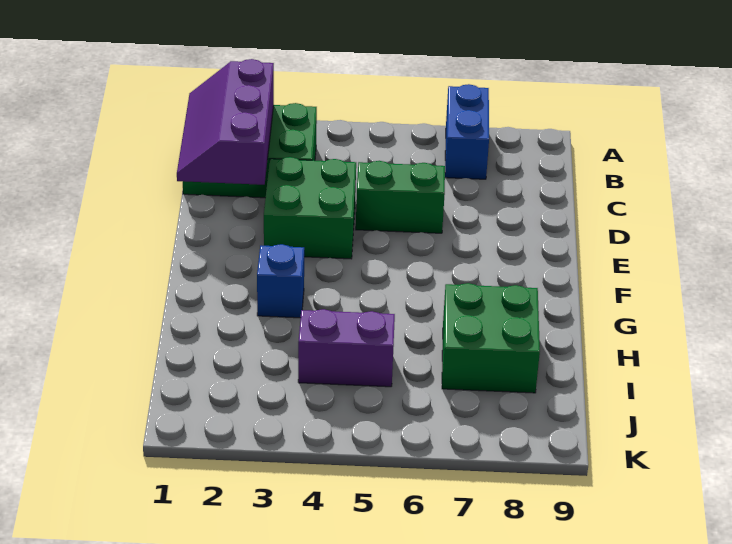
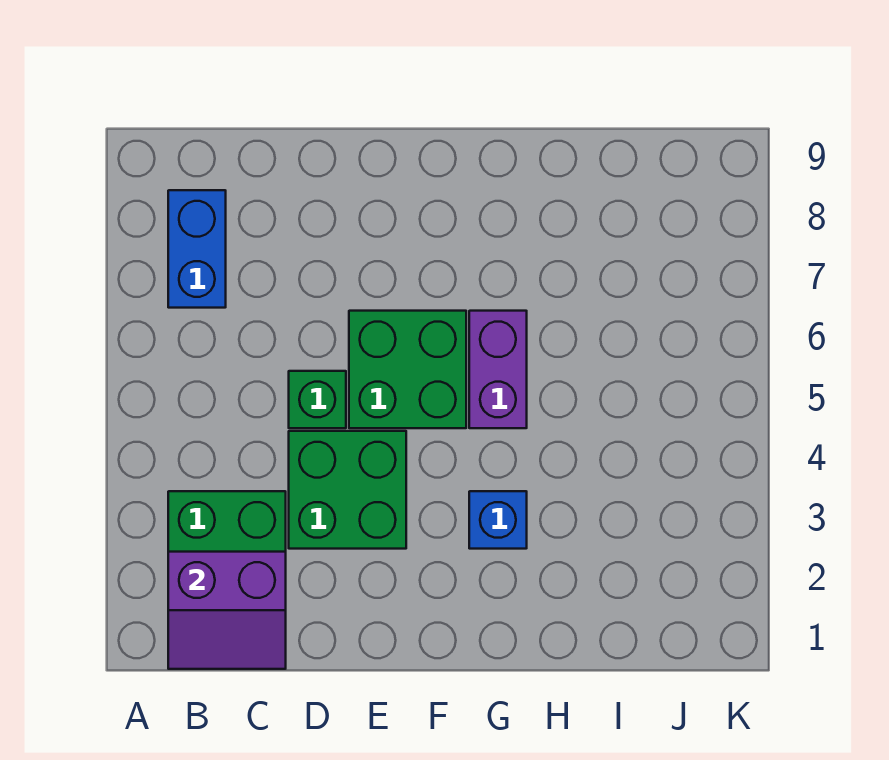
blue 1x2 brick [445,84,489,179] -> blue 1x2 brick turned to [168,190,226,308]
purple 2x3 slope [177,59,274,185] -> purple 2x2 slope [168,552,286,669]
green 1x2 brick [356,161,445,233] -> green 1x1 brick [289,371,346,428]
green 2x2 brick [442,283,540,393] -> green 2x2 brick moved to [349,311,466,428]
purple 1x2 brick [298,309,395,387] -> purple 1x2 brick moved to [469,311,527,428]

